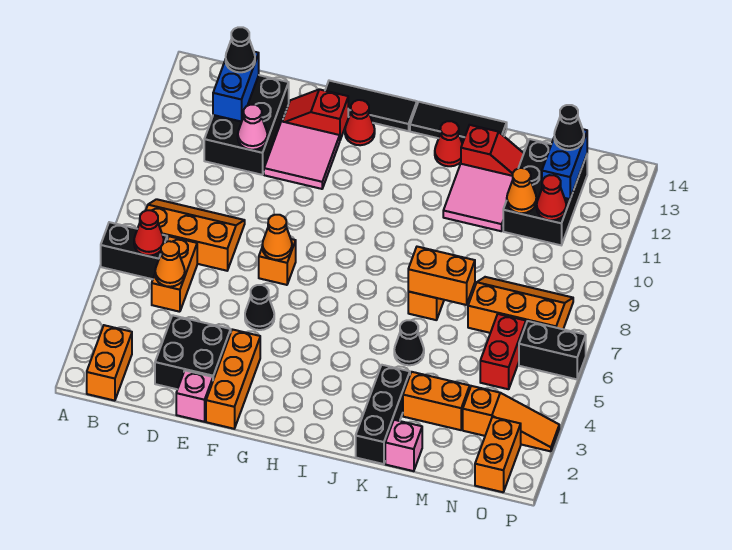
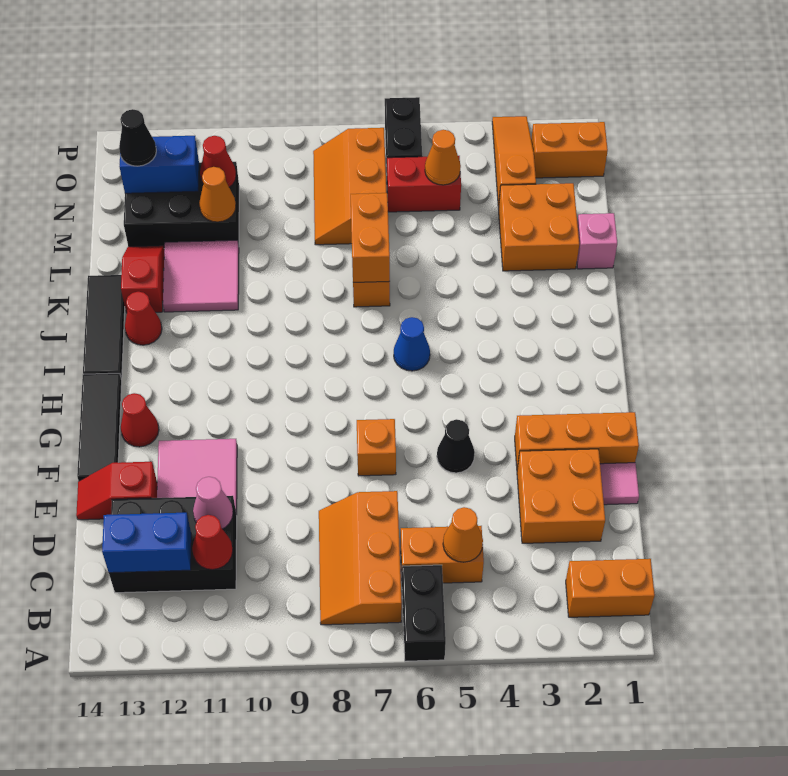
red 1x1 cone [134,210,164,256] -> red 1x1 cone moved to [192,515,233,570]
black 1x1 cone [226,27,255,72] -> none
black 2x2 brick [155,315,231,389] -> orange 2x2 brick [517,449,605,543]
pink 1x1 brick [176,370,213,422] -> pink 1x1 tile [600,463,639,505]
red 1x2 slope [282,89,348,140] -> red 1x2 slope turned to [76,462,157,520]
orange 1x1 cone [262,215,292,260] -> orange 1x1 cone moved to [425,130,461,185]
none -> blue 1x1 cone [394,317,430,371]
black 1x3 brick [356,365,410,464] -> none
black 1x1 cone [394,320,424,365] -> none
orange 1x2 brick [403,372,470,430] -> orange 2x2 brick [498,183,579,271]

